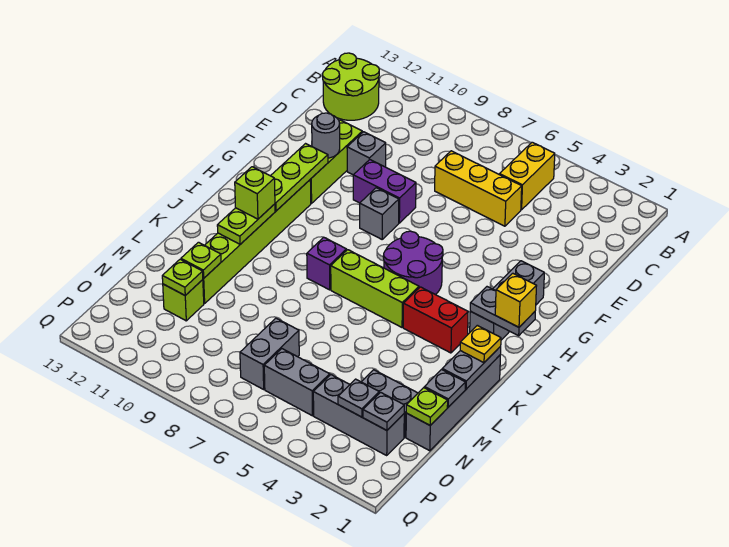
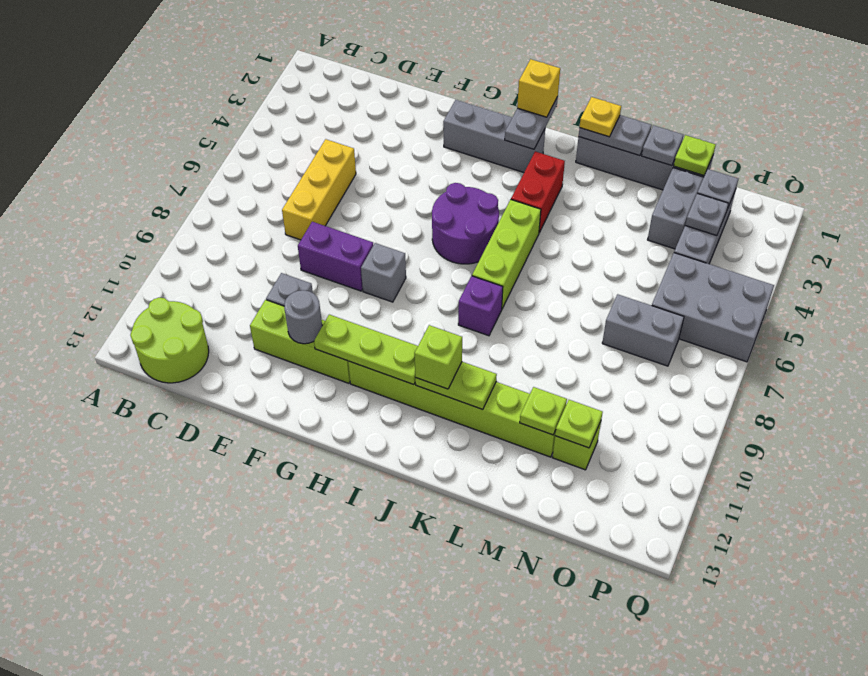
yellow 1x2 brick [500,142,555,210] -> none
purple 1x2 brick [353,160,416,223] -> purple 1x2 brick turned to [298,222,373,291]
grey 1x2 brick [264,349,330,416] -> grey 2x3 brick [652,253,774,362]

